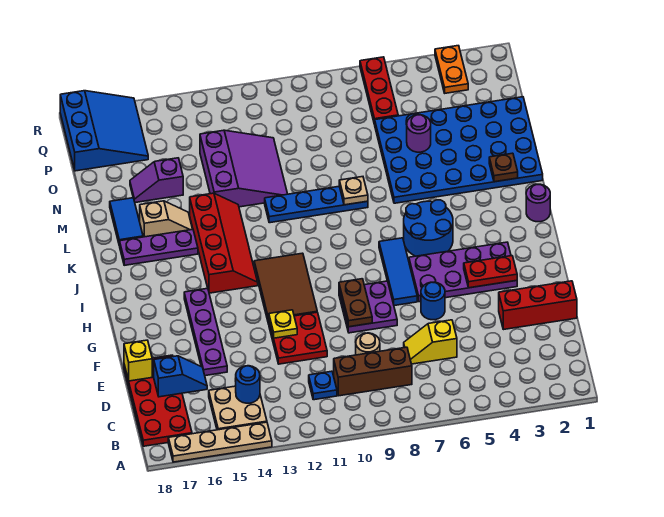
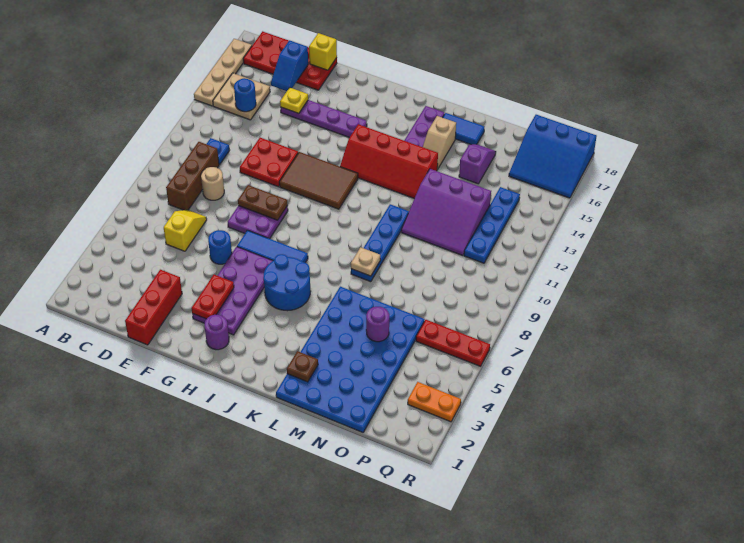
yellow 1x1 plate [269,310,297,338] -> yellow 1x1 plate moved to [280,88,308,114]
purple 1x1 round brick [526,184,550,222] -> purple 1x1 round brick moved to [204,315,229,350]
none -> blue 1x4 plate [464,187,520,263]

